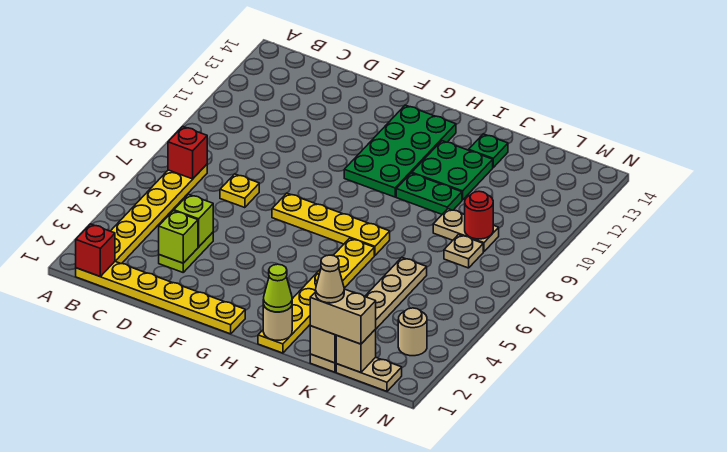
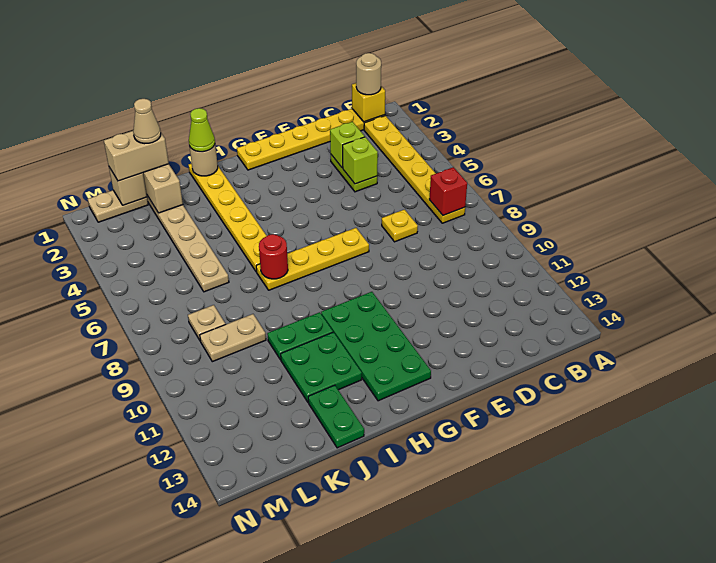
red 1x1 brick [76,224,115,277] -> yellow 1x1 brick [352,83,385,122]
green 1x1 plate [469,134,508,167] -> green 1x2 plate [308,385,364,448]
red 1x1 round brick [465,191,493,239] -> red 1x1 round brick moved to [259,234,288,279]
tan 1x1 round brick [398,308,427,356] -> tan 1x1 round brick moved to [356,53,381,95]

